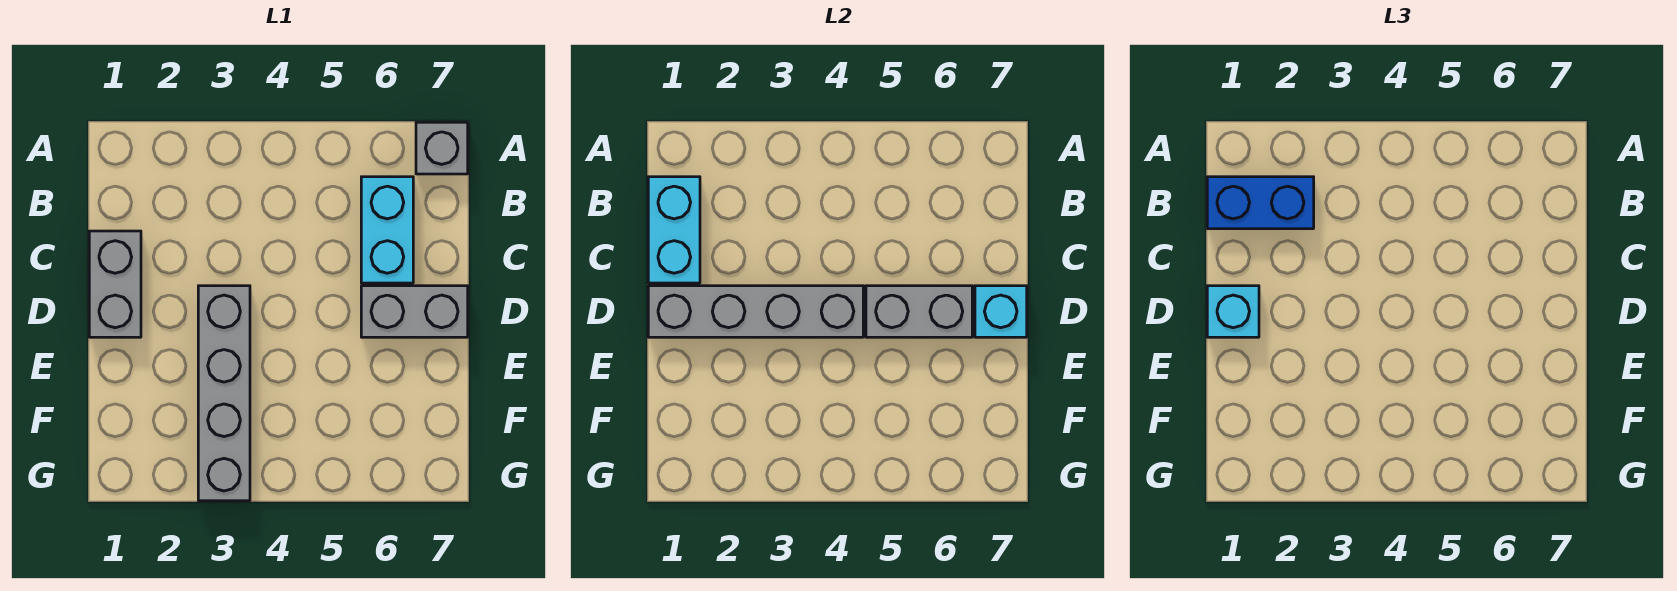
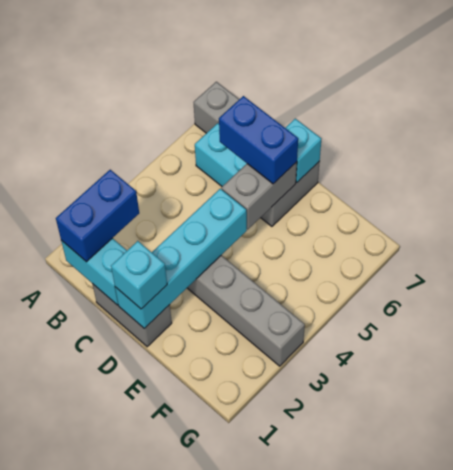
none -> blue 1x2 brick [219,96,298,184]
grey 1x4 brick [648,286,863,337] -> cyan 1x4 brick [115,189,247,329]

